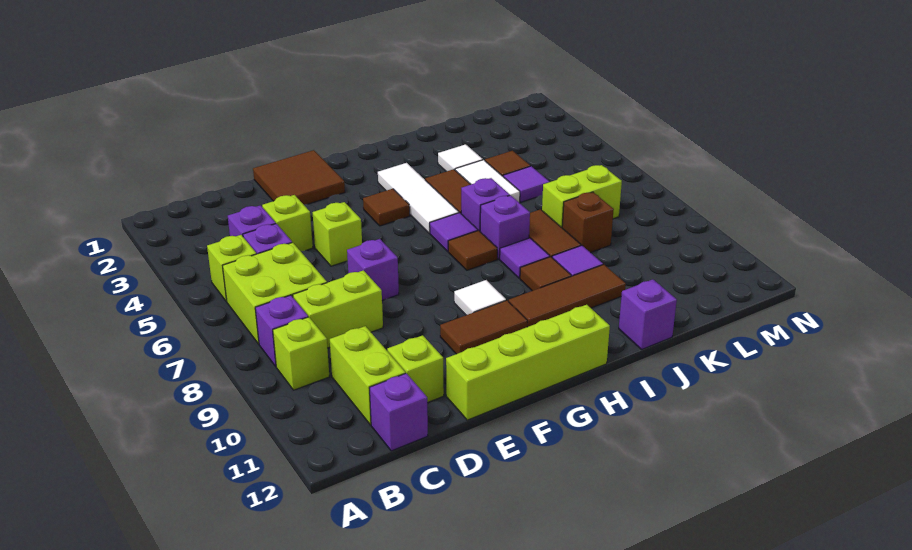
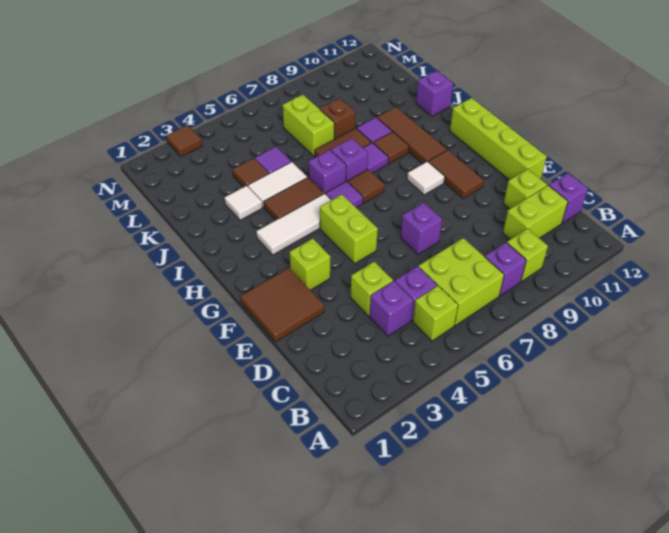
lime 1x2 brick [293,270,383,348] -> lime 1x2 brick moved to [320,195,378,263]
lime 1x1 brick [313,202,362,266] -> lime 1x1 brick moved to [290,239,330,290]
brown 1x1 tile [363,189,410,226] -> brown 1x1 tile moved to [166,125,202,156]

